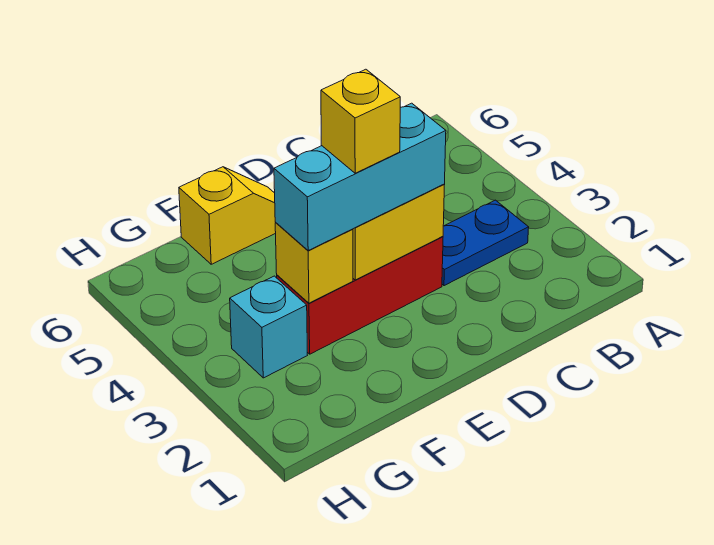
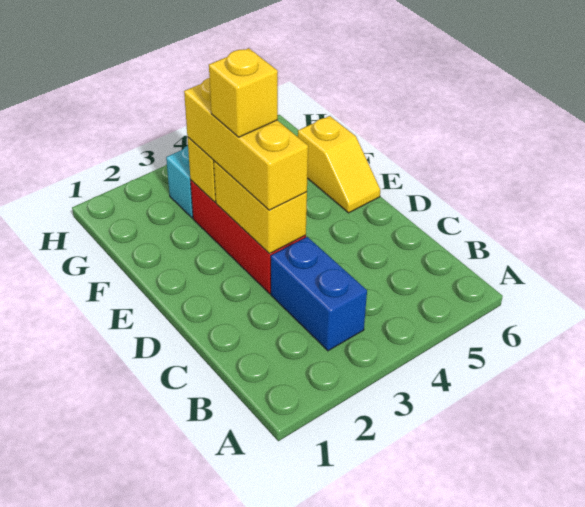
blue 1x2 plate [442,200,529,286] -> blue 1x2 brick [271,237,367,351]
cyan 1x3 brick [274,103,446,250] -> yellow 1x3 brick [184,78,308,210]

